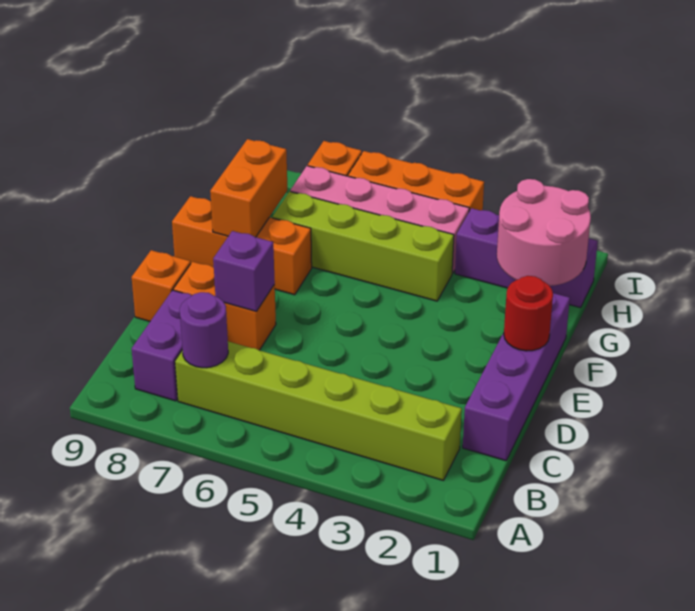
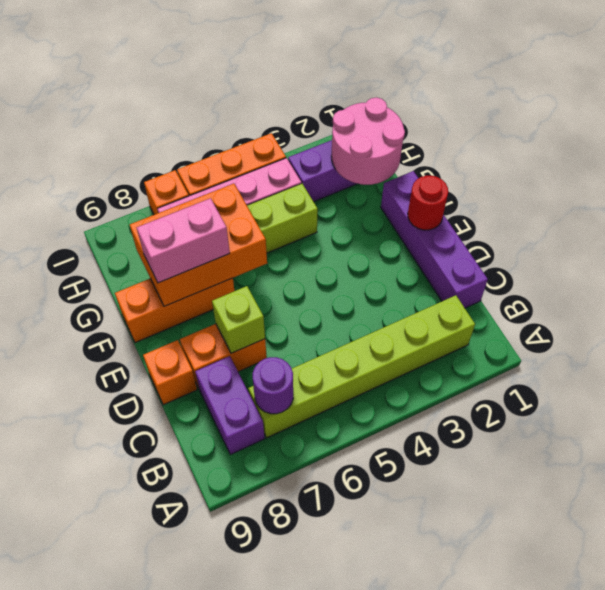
purple 1x1 brick [213,231,275,311] -> lime 1x1 brick [212,286,265,353]
none -> pink 1x2 brick [137,198,230,283]
orange 1x2 brick [210,139,287,237] -> orange 2x3 brick [130,184,267,306]

